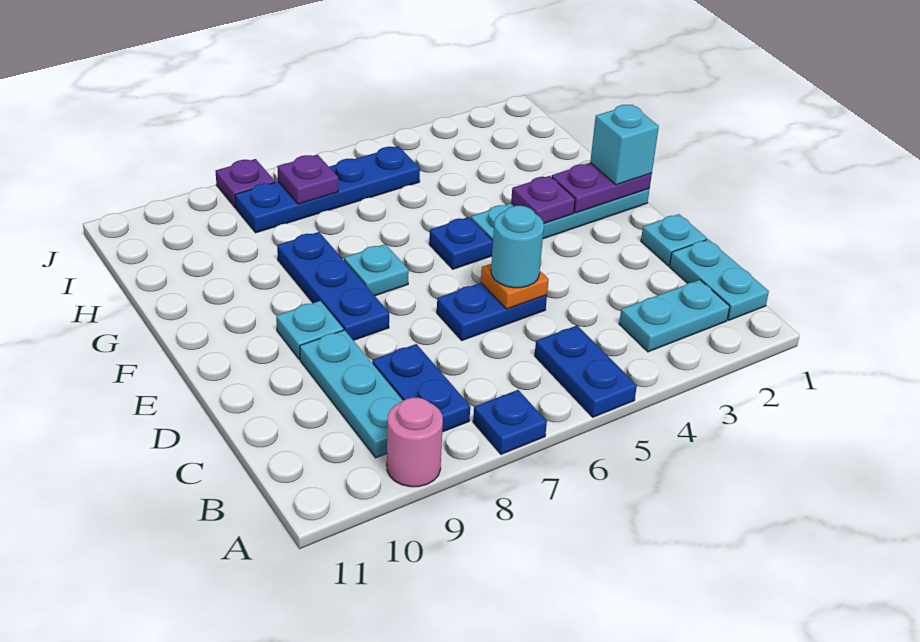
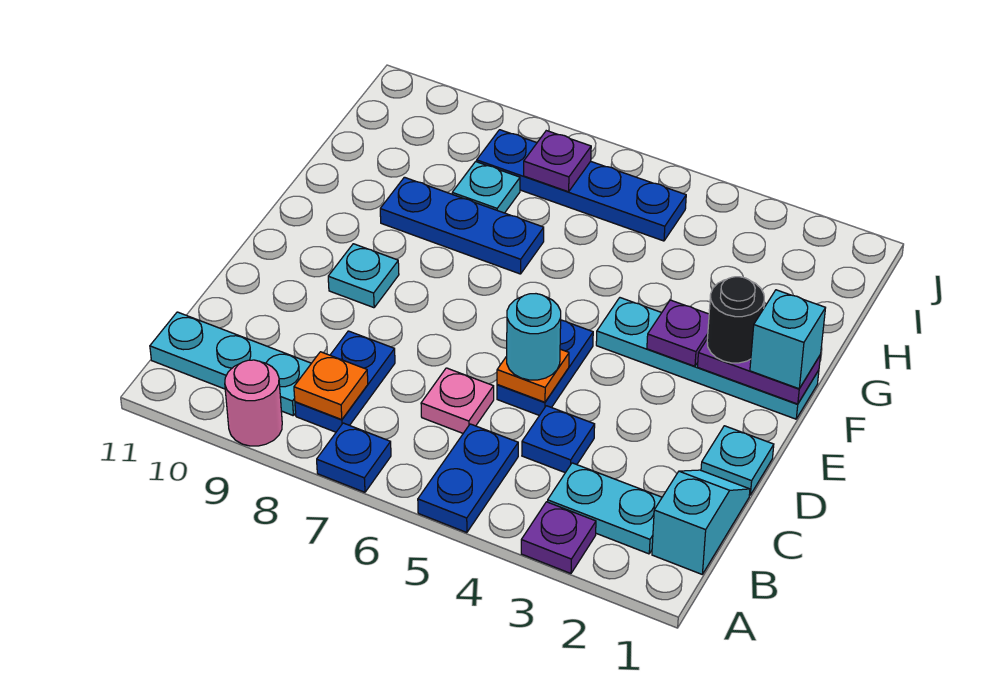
cyan 1x2 plate [670,239,769,320] -> cyan 1x2 slope [652,470,750,574]
none -> orange 1x1 plate [294,352,368,420]
cyan 1x3 plate [300,330,403,458] -> cyan 1x3 plate turned to [150,312,311,415]
none -> pink 1x1 plate [421,368,494,433]
blue 1x2 plate [437,283,547,340] -> blue 1x2 plate turned to [497,320,593,415]
blue 1x3 plate [277,232,389,340] -> blue 1x3 plate turned to [380,177,544,274]
none -> black 1x1 round brick [707,277,764,363]
blue 1x1 plate [429,217,493,269] -> blue 1x1 plate moved to [522,406,595,473]
cyan 1x1 plate [344,244,409,296] -> cyan 1x1 plate moved to [452,162,520,213]
purple 1x1 plate [216,159,275,208] -> purple 1x1 plate moved to [521,502,596,573]

